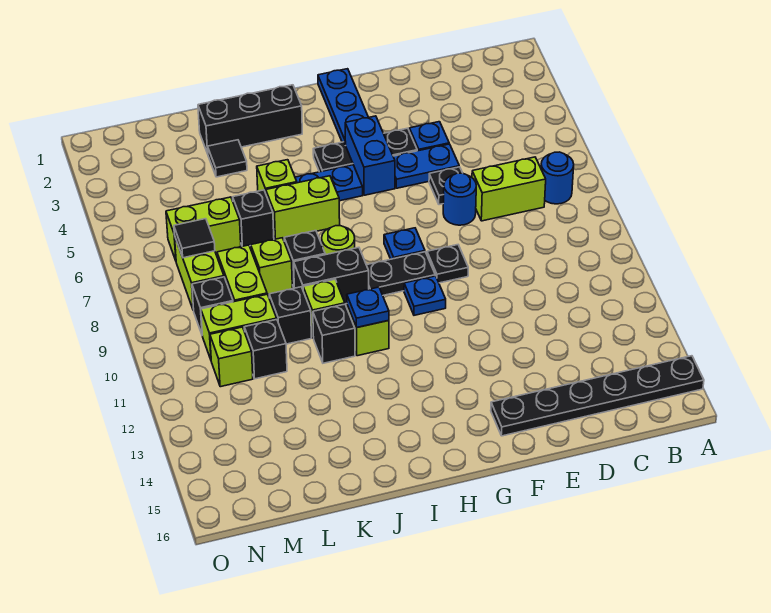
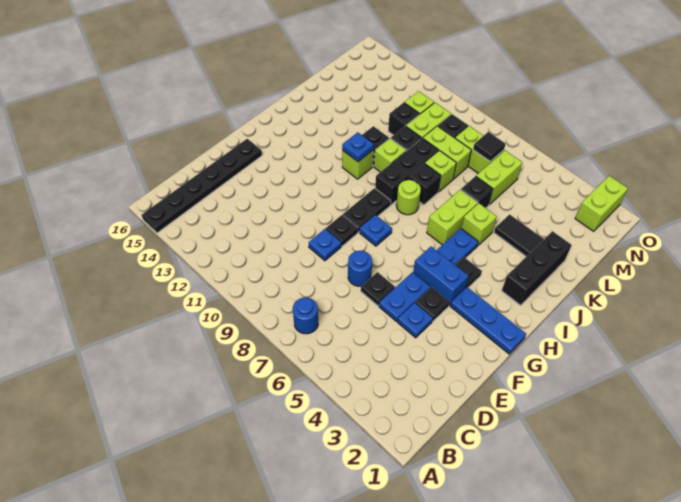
lime 1x2 brick [472,157,546,221] -> lime 1x2 brick moved to [575,176,628,231]
blue 1x1 plate [404,276,446,315] -> blue 1x1 plate moved to [309,229,341,261]
black 1x2 brick [294,247,369,304] -> black 1x3 brick [375,138,439,205]
black 1x1 tile [208,140,247,177] -> black 1x2 tile [494,214,544,256]

